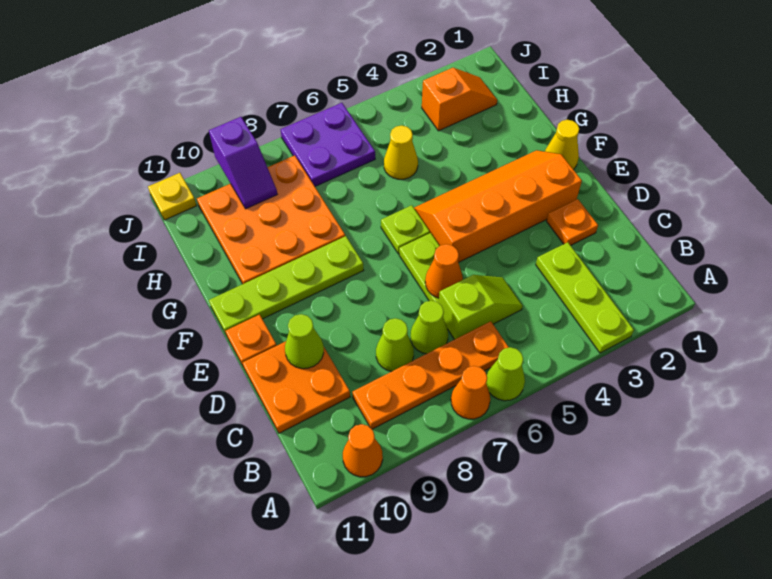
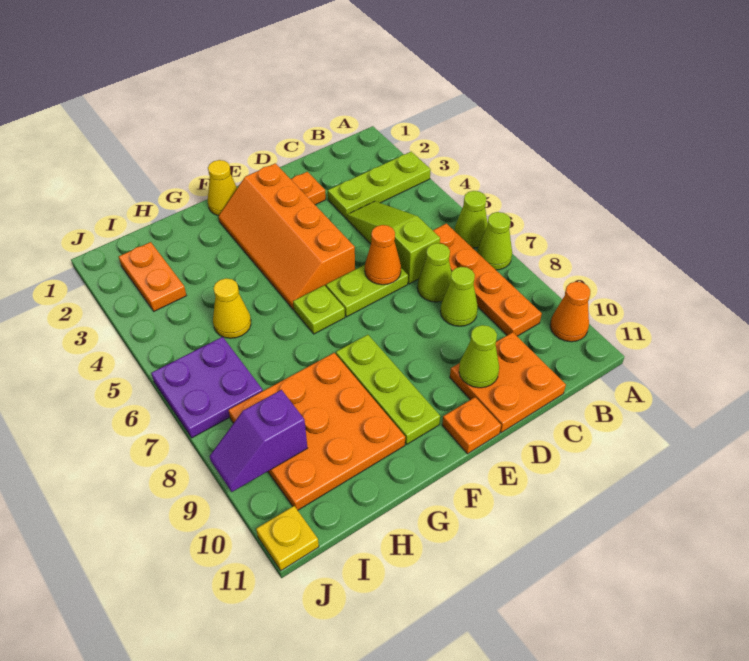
orange 1x1 cone [451,366,490,419] -> lime 1x1 cone [477,212,512,270]
lime 1x2 slope [439,275,523,340] -> lime 1x3 slope [347,201,440,284]
lime 1x4 plate [209,236,364,336] -> lime 1x3 plate [336,335,440,444]
orange 1x2 slope [422,68,497,131] -> orange 1x2 plate [119,242,187,311]
purple 1x2 slope [209,117,277,209] -> purple 1x2 slope turned to [210,390,307,492]

